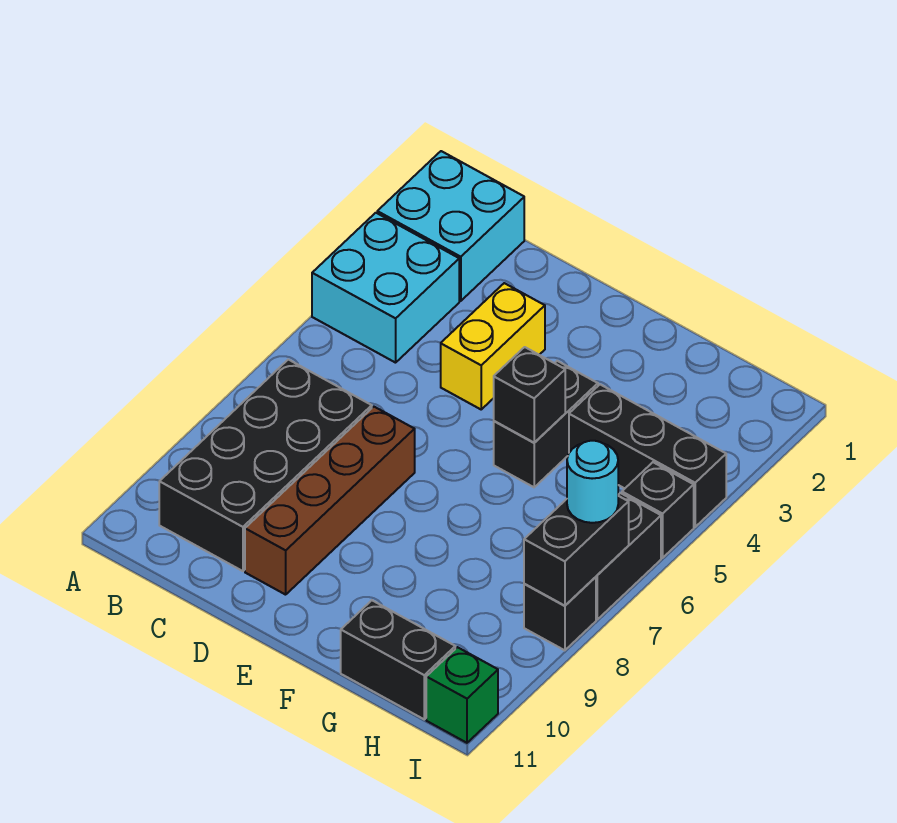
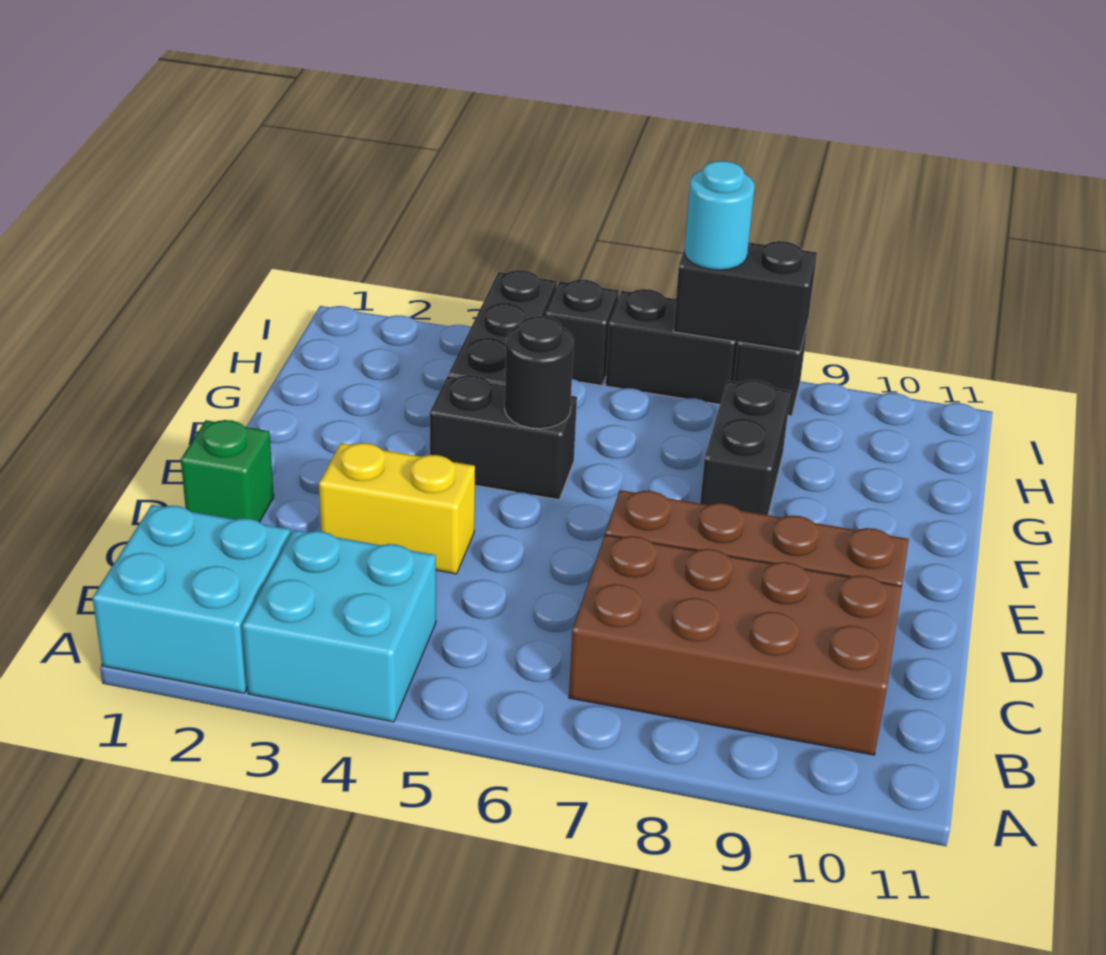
black 2x4 brick [159,360,372,571] -> brown 2x4 brick [569,535,902,755]
black 1x1 brick [494,347,565,443] -> black 1x1 round brick [505,316,574,429]
black 1x2 brick [341,600,455,719] -> black 1x2 brick moved to [700,380,791,515]
green 1x1 brick [426,647,498,743] -> green 1x1 brick moved to [181,420,274,522]

